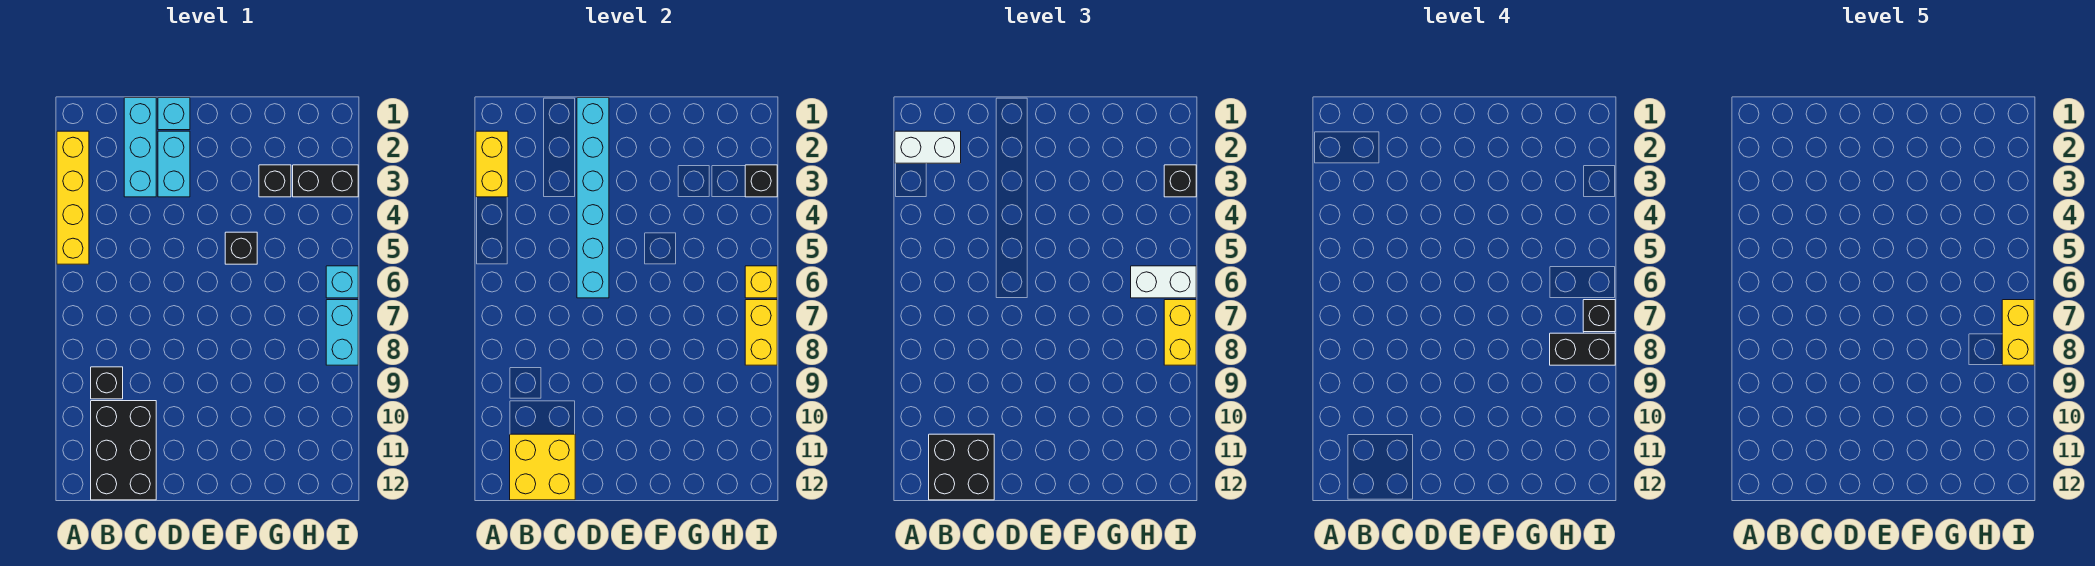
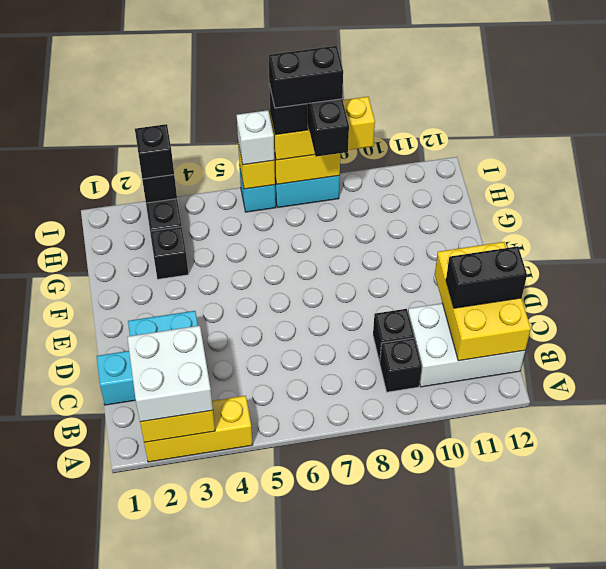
yellow 1x4 brick [57,131,89,264] -> yellow 1x3 brick [144,396,253,462]
white 1x2 brick [895,131,961,163] -> white 2x2 brick [127,326,213,422]
black 2x3 brick [91,401,156,500] -> white 2x3 brick [408,303,525,387]
yellow 2x2 brick [510,434,575,500] -> yellow 2x3 brick [435,242,531,361]
black 2x2 brick [929,434,994,500] -> black 1x2 brick [446,246,527,308]
cyan 1x1 brick [158,98,190,130] -> none
cyan 1x6 brick [577,98,609,298] -> none
black 1x1 brick [225,232,257,264] -> black 1x1 brick moved to [373,309,414,362]
white 1x2 brick [1131,266,1196,298] -> white 1x1 brick [237,110,274,165]
yellow 1x2 brick [1164,300,1196,365] -> yellow 1x3 brick [270,97,375,160]
yellow 1x2 brick [2002,300,2034,365] -> black 1x2 brick [269,46,343,108]

